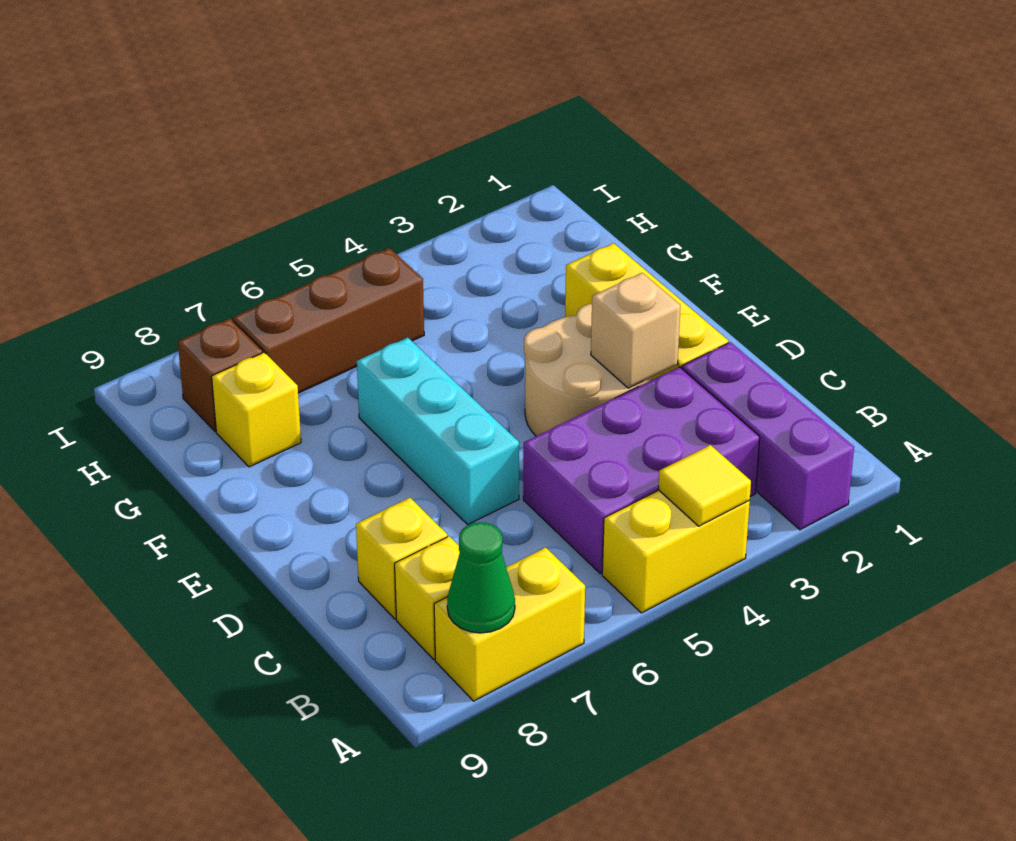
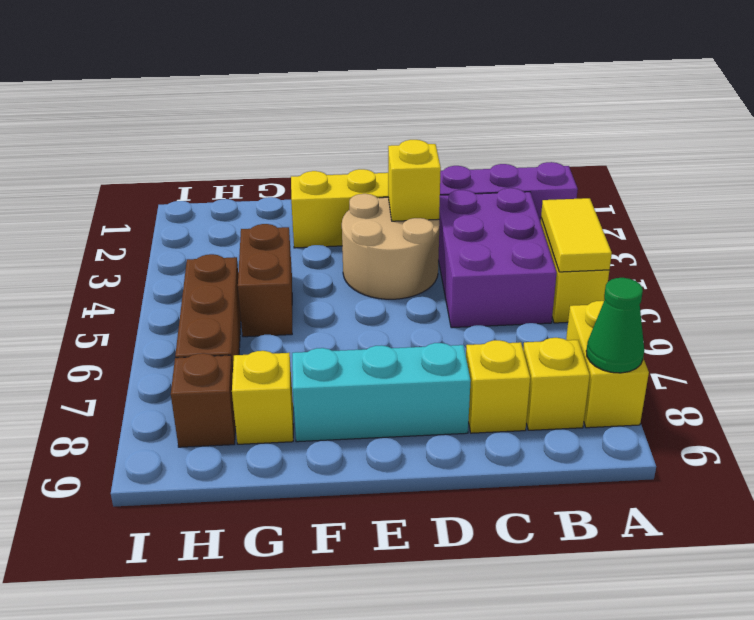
yellow 1x1 tile [658,445,751,526] -> yellow 1x2 tile [541,198,612,272]
tan 1x1 brick [591,273,680,388] -> yellow 1x1 brick [388,140,441,221]
cyan 1x3 brick [357,338,519,524] -> cyan 1x3 brick moved to [292,343,471,442]
none -> brown 1x2 brick [238,224,292,337]

